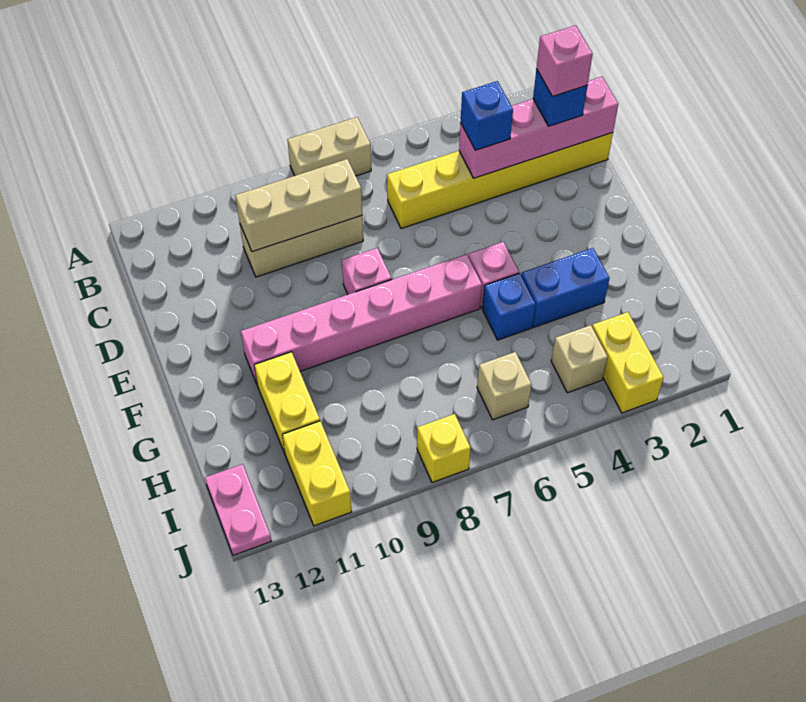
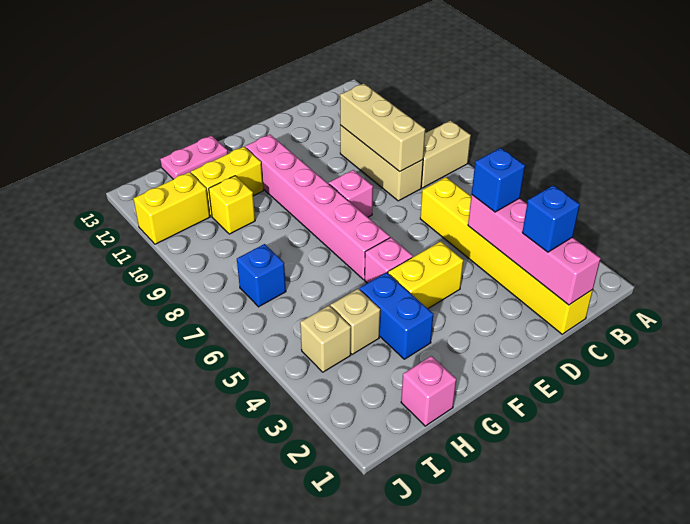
tan 1x2 brick [287,117,371,176] -> tan 1x2 brick turned to [421,121,471,188]
pink 1x1 brick [537,25,593,96] -> pink 1x1 brick moved to [401,356,457,426]
blue 1x1 brick [482,273,536,340] -> blue 1x1 brick moved to [237,244,286,307]
yellow 1x2 brick [592,312,664,413] -> yellow 1x2 brick moved to [388,241,463,309]
tan 1x1 brick [477,352,532,420] -> tan 1x1 brick moved to [330,289,380,354]
pink 1x2 plate [205,464,271,555] -> pink 1x2 plate moved to [160,136,228,179]
yellow 1x1 brick [417,414,471,483] -> yellow 1x1 brick moved to [209,176,255,234]

